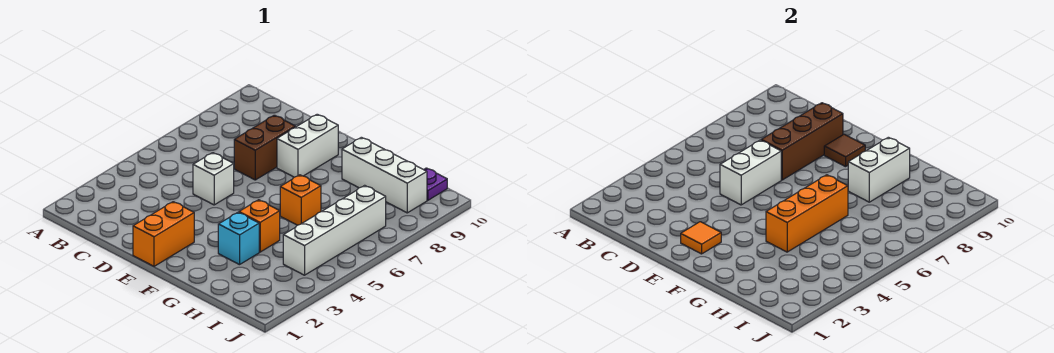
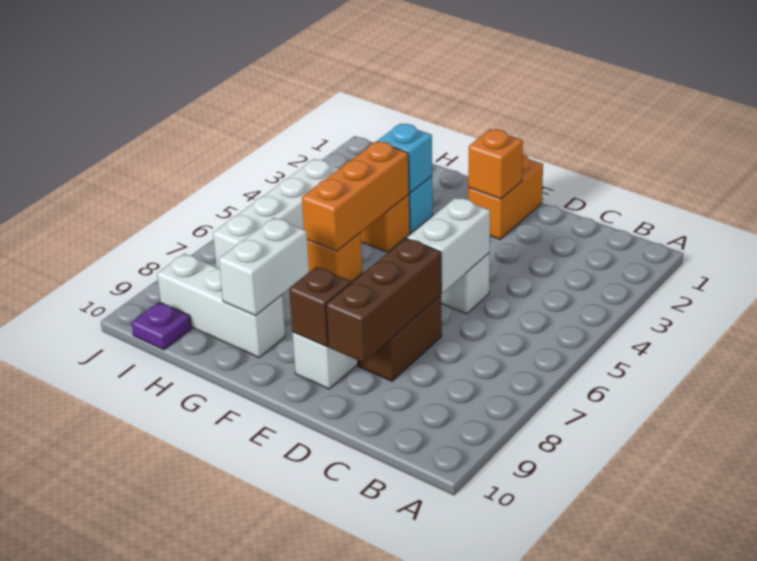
orange 1x1 tile [681,222,721,254] -> orange 1x1 brick [468,129,523,199]
brown 1x1 tile [824,134,865,167] -> brown 1x1 brick [289,267,351,346]
none -> cyan 1x1 brick [378,124,432,193]

